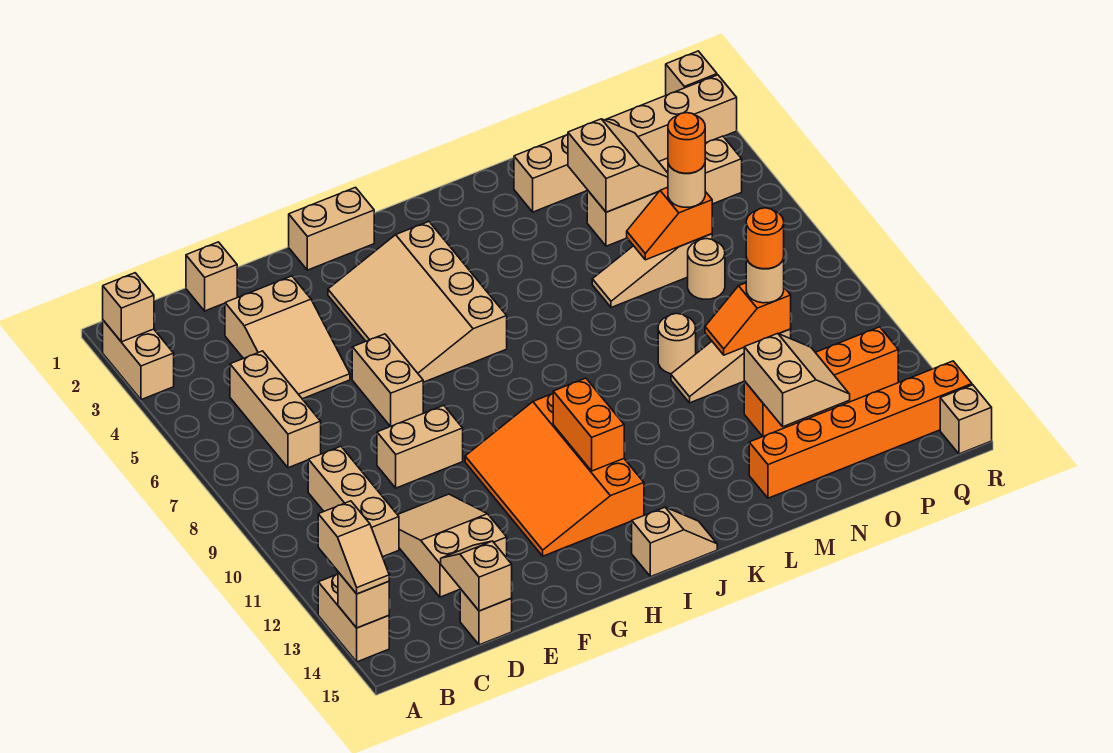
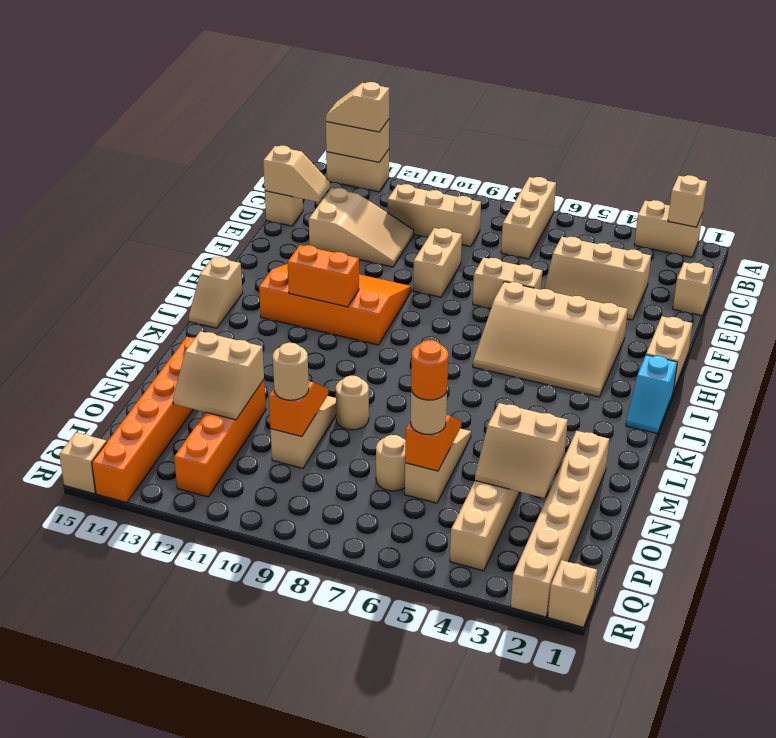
tan 1x1 brick [338,572,389,628] -> tan 1x2 brick [326,120,389,162]
tan 1x3 brick [230,351,321,468] -> tan 1x3 brick turned to [501,177,556,259]
tan 2x3 slope [225,276,350,399] -> tan 2x3 slope turned to [544,237,651,320]
tan 3x4 slope [328,222,507,382] -> tan 3x4 slope turned to [473,282,628,397]
none -> cyan 1x2 slope [626,355,677,433]
orange 1x1 round brick [746,208,784,269] -> none

